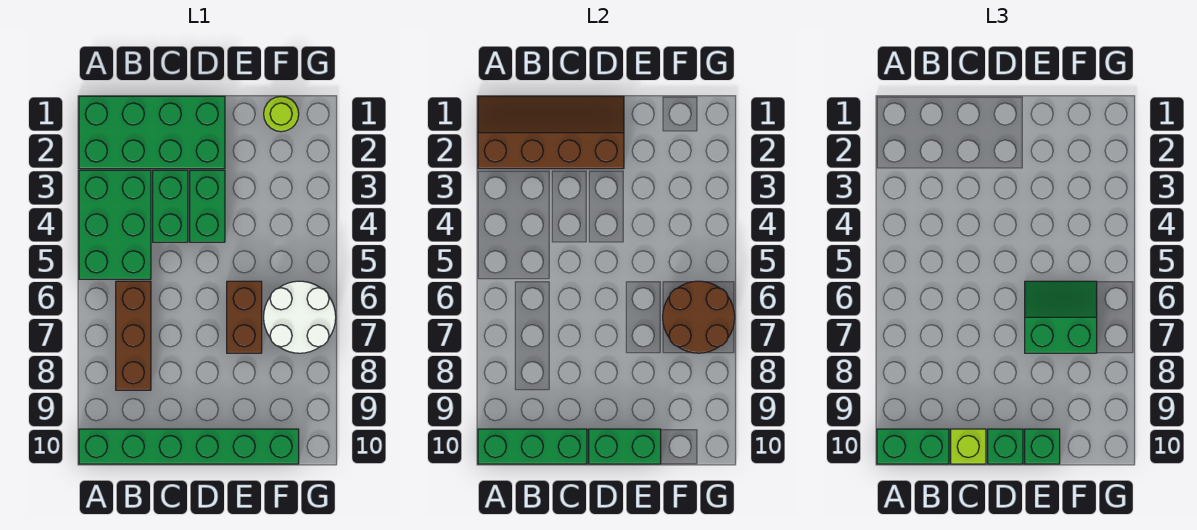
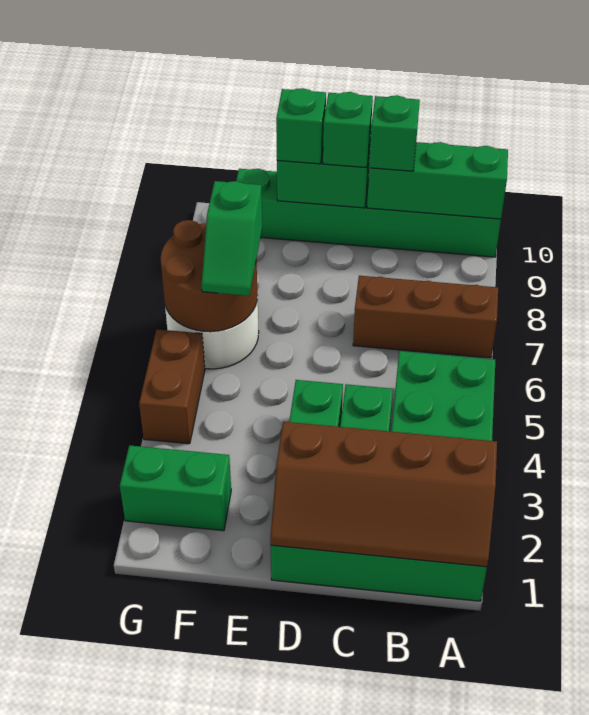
green 1x2 brick [877,429,949,464] -> green 1x2 brick moved to [120,445,231,531]
brown 1x3 brick [116,281,151,390] -> brown 1x3 brick turned to [353,276,498,358]
lime 1x1 brick [951,429,986,464] -> green 1x1 brick [369,95,420,171]
brown 1x2 brick [227,281,262,353] -> brown 1x2 brick moved to [139,329,205,444]
green 2x2 slope [1025,281,1097,353] -> green 1x2 slope [202,181,262,296]
lime 1x1 round brick [264,97,299,132] -> none

